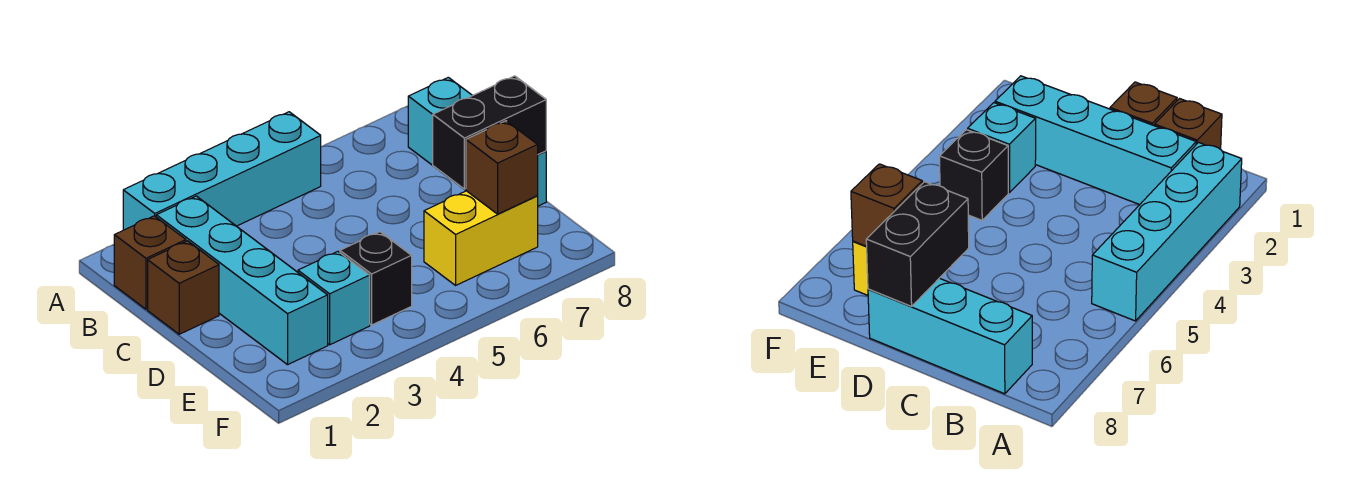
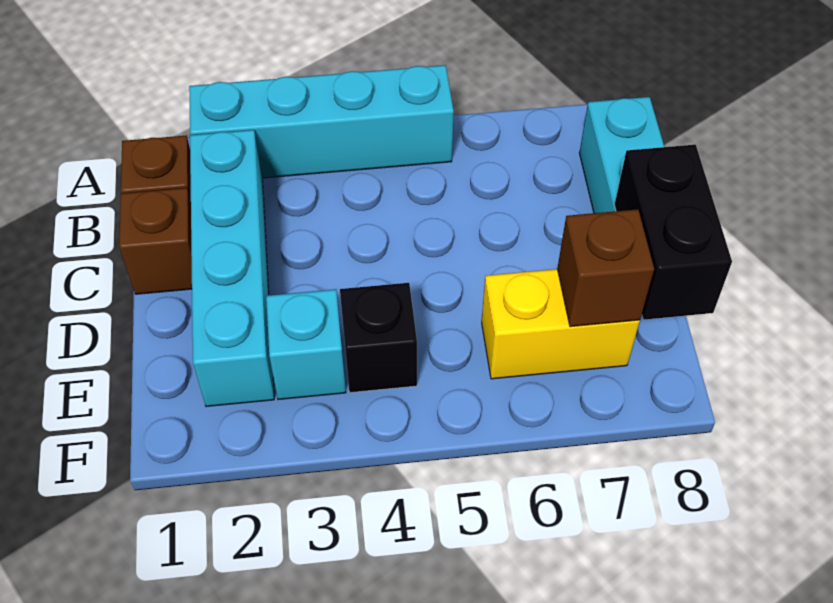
black 1x2 brick [433,76,546,189] -> black 1x2 brick turned to [615,145,732,320]

